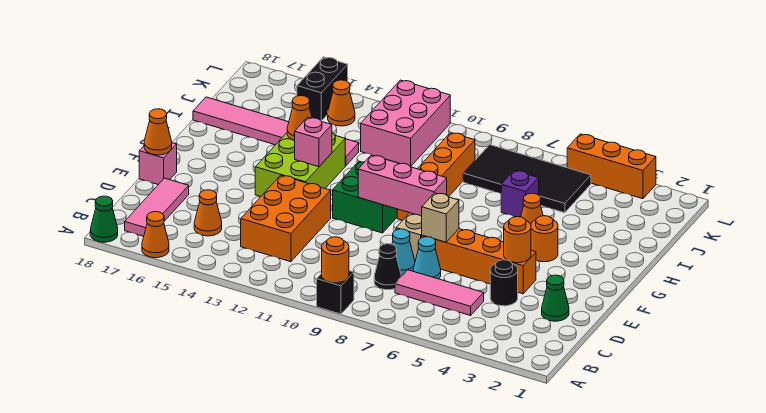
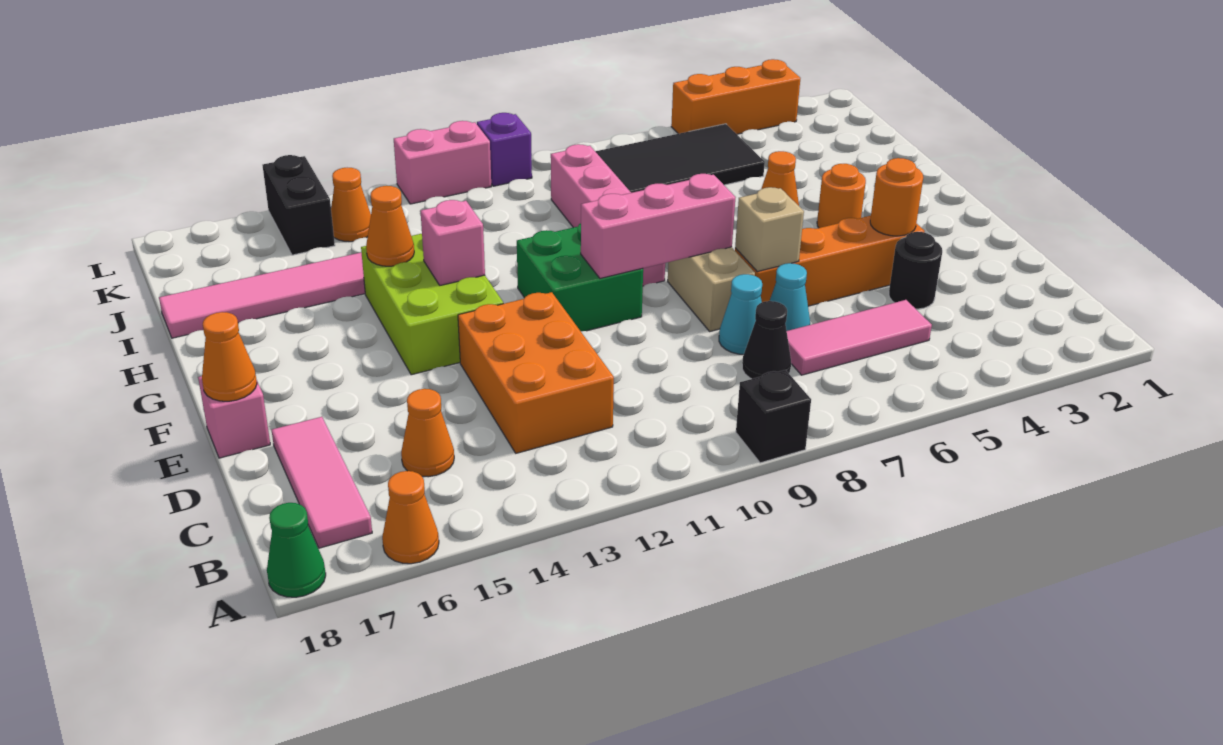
orange 1x1 round brick [322,237,349,283] -> none
green 1x1 cone [542,275,569,321] -> none
orange 1x4 brick [397,133,475,220] -> pink 1x4 brick [551,144,665,286]
purple 1x1 brick [501,170,539,217] -> purple 1x1 brick moved to [477,113,532,186]
pink 2x3 brick [361,80,450,167] -> pink 1x2 brick [394,121,491,204]

